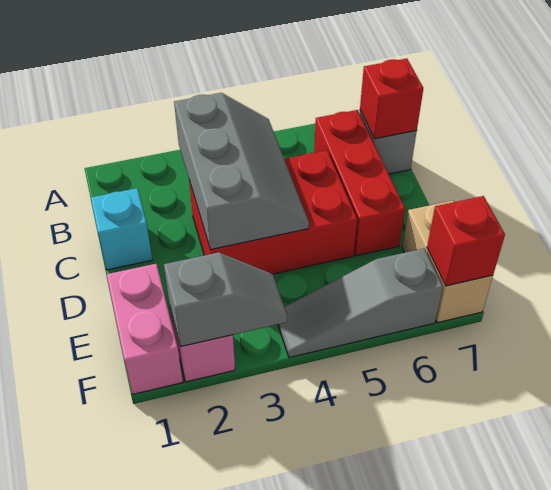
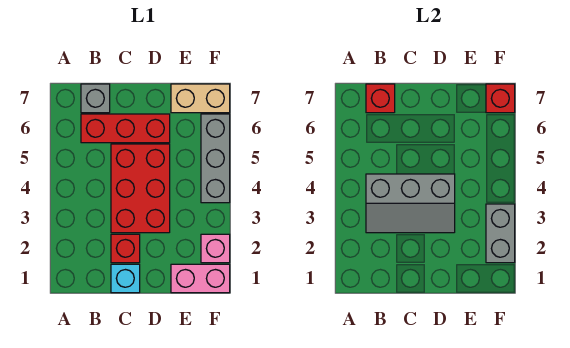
grey 2x3 slope [174,93,309,250] -> grey 2x3 slope turned to [366,174,455,233]
none -> red 1x1 brick [111,234,140,263]
grey 1x2 slope [164,252,287,347] -> grey 1x2 brick [486,204,515,263]
grey 1x3 slope [278,249,443,358] -> grey 1x3 brick [201,114,230,203]

